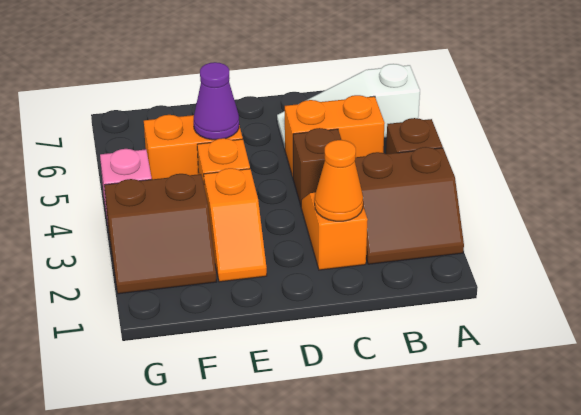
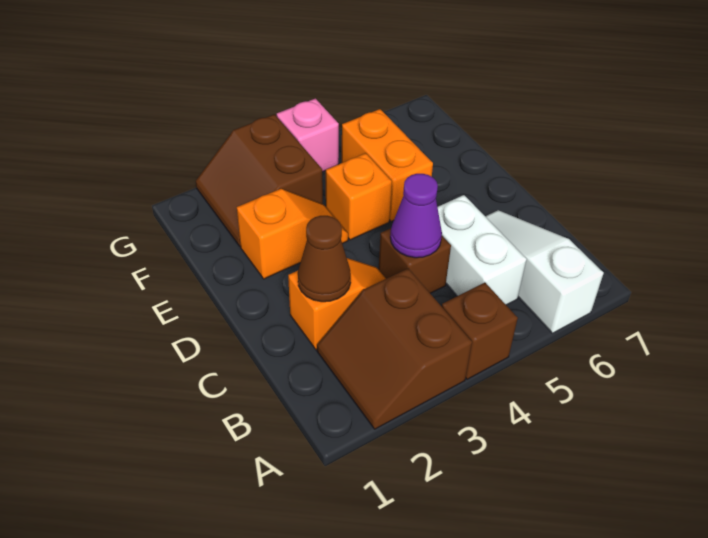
orange 1x2 brick [285,95,385,177] -> white 1x2 brick [438,195,527,305]
orange 1x1 cone [315,140,363,221] -> brown 1x1 cone [298,216,351,302]
orange 1x2 slope [204,168,267,282] -> orange 1x2 slope turned to [237,189,348,279]
purple 1x1 cone [194,62,239,140] -> purple 1x1 cone moved to [390,174,442,258]

